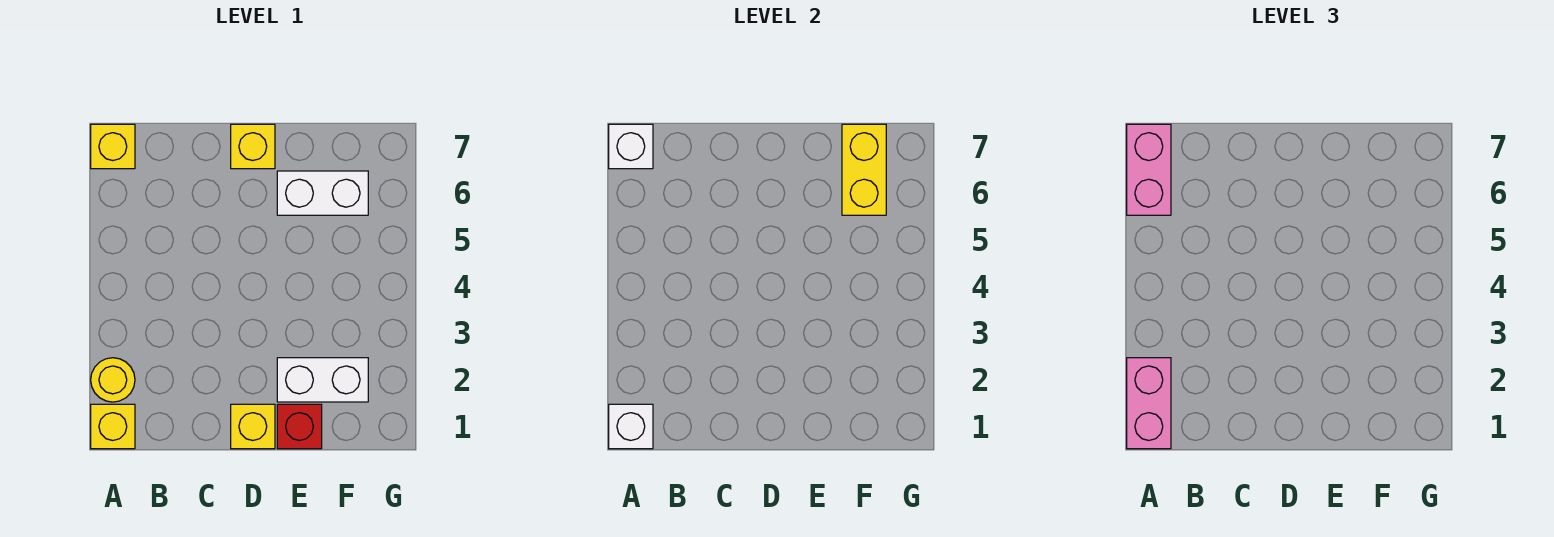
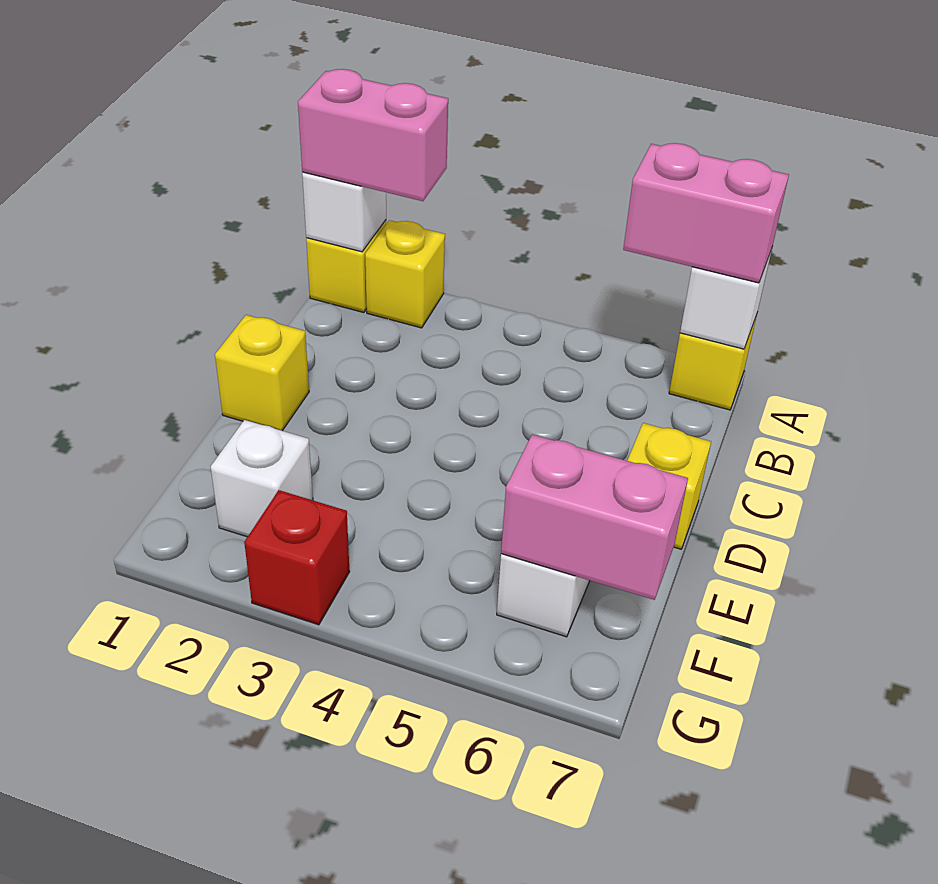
yellow 1x1 round brick [91,358,135,402] -> yellow 1x1 brick [365,220,445,328]
red 1x1 brick [277,404,322,449] -> red 1x1 brick moved to [244,490,350,625]
white 1x2 brick [277,358,368,402] -> white 1x1 brick [211,420,313,537]
yellow 1x2 brick [842,124,886,215] -> pink 1x2 brick [501,434,688,600]

